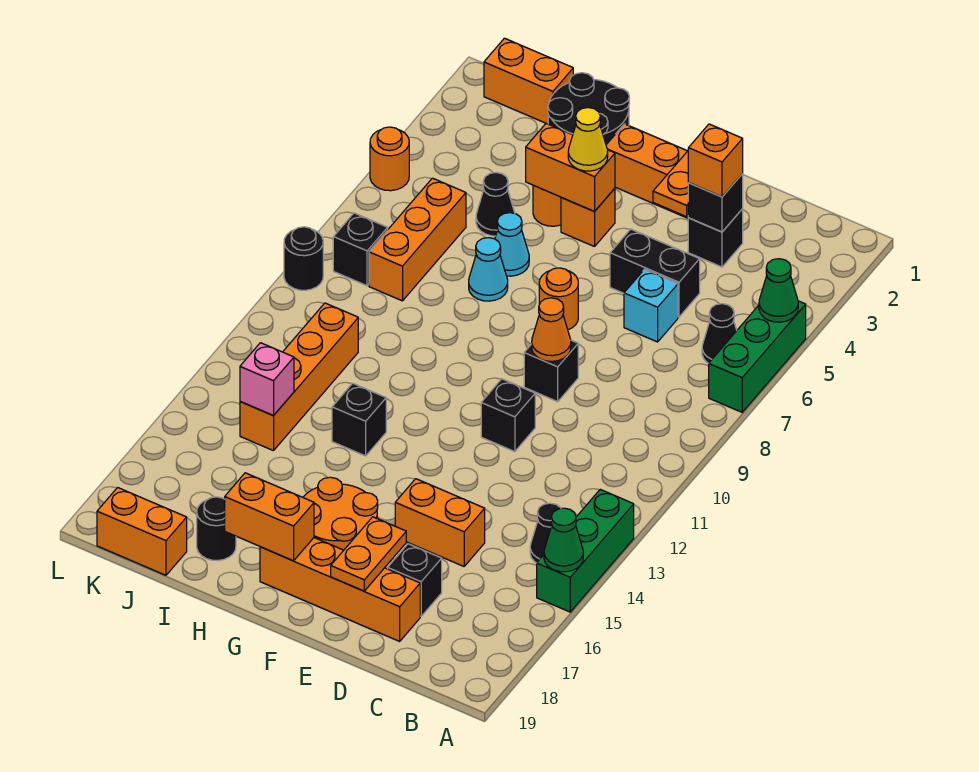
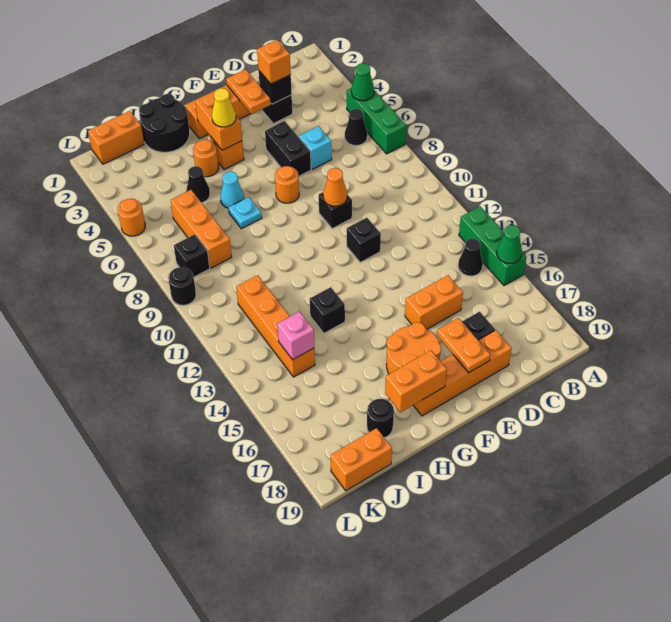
black 1x2 brick [610,229,700,317] -> black 1x2 brick turned to [265,121,311,176]
orange 1x2 brick [526,124,615,212] -> orange 1x2 brick turned to [195,91,242,150]
cyan 1x1 cone [469,238,508,301] -> cyan 1x1 plate [228,197,262,229]

